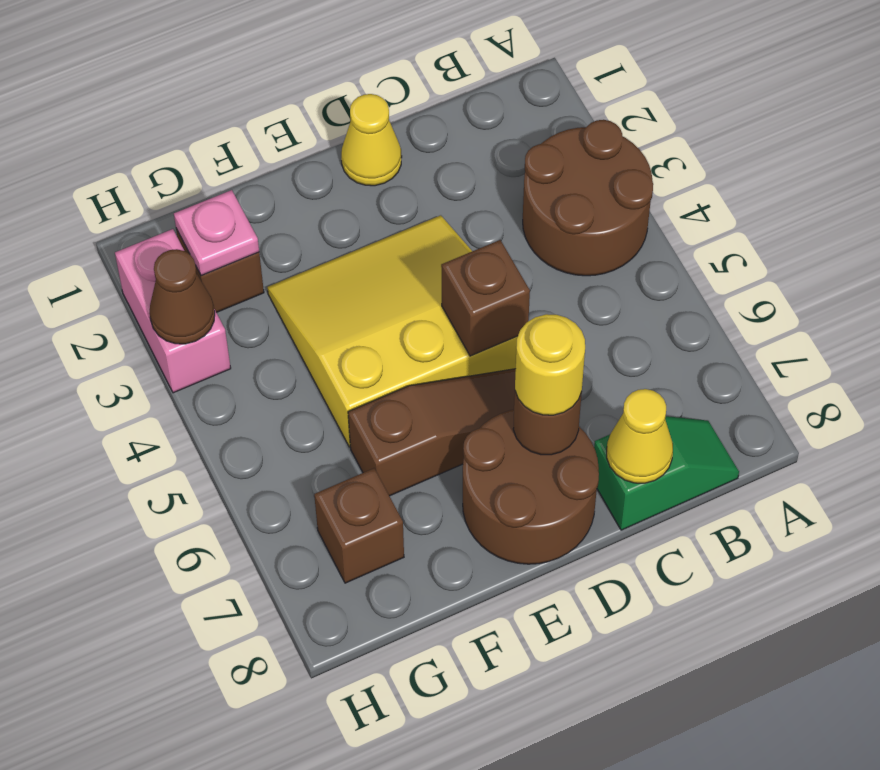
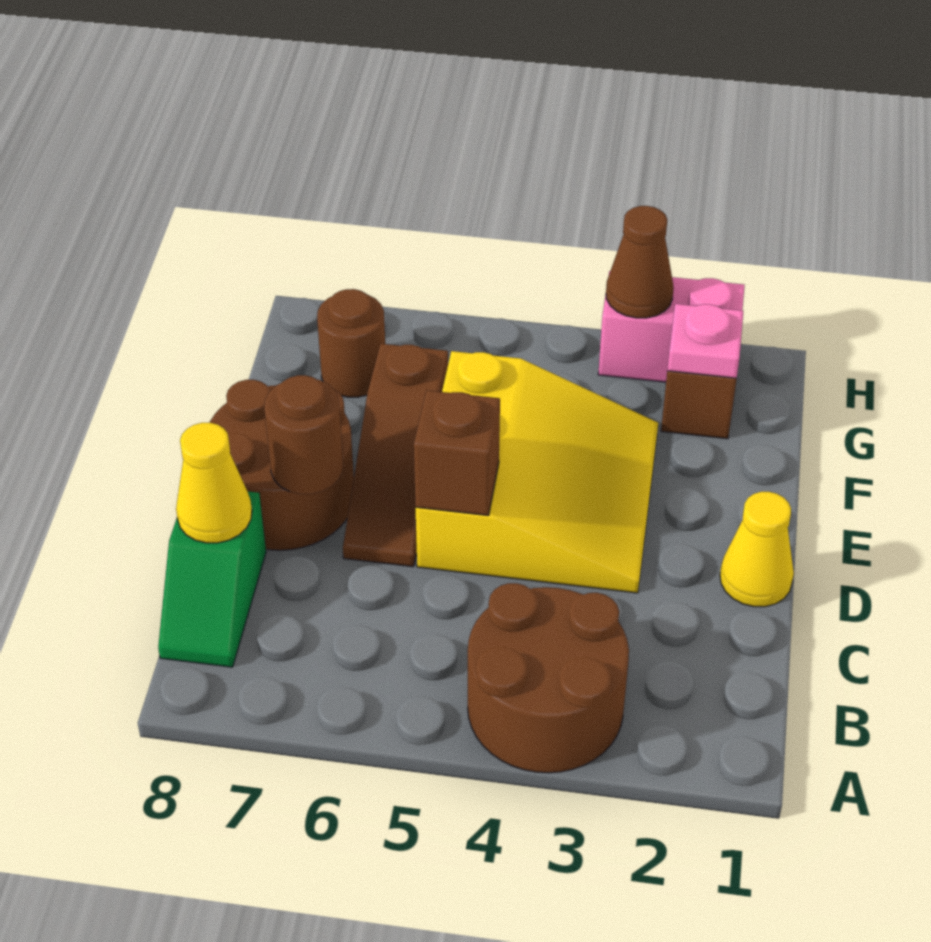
yellow 1x1 round brick [515,314,585,415] -> none
brown 1x1 brick [314,468,404,583] -> brown 1x1 round brick [317,289,385,397]

